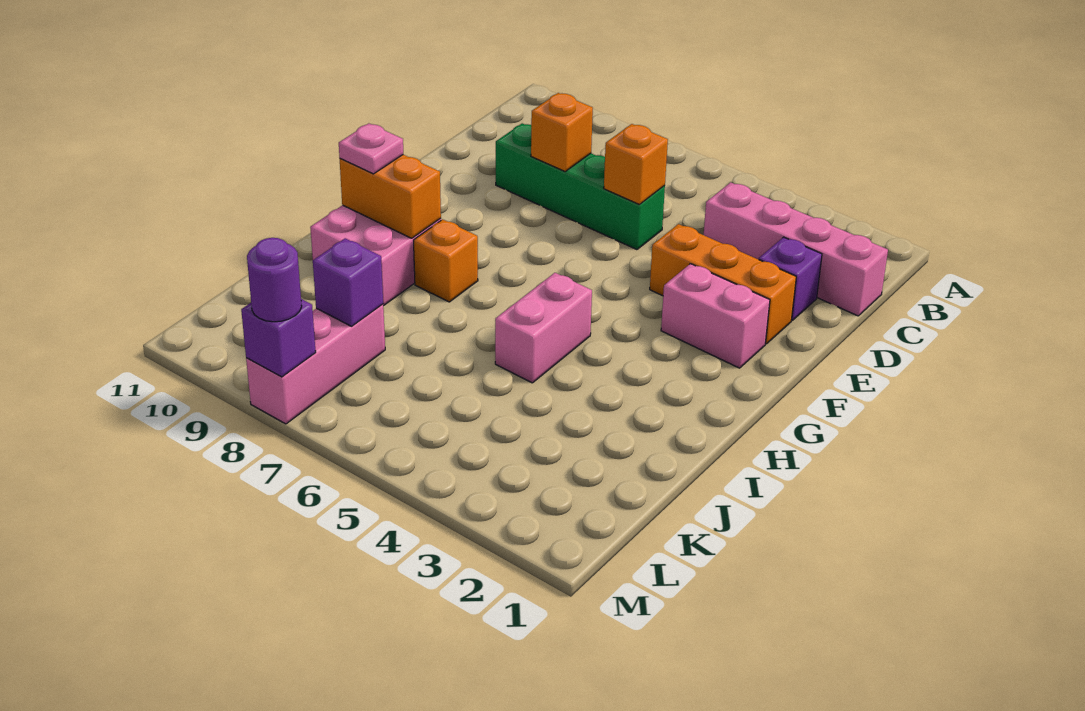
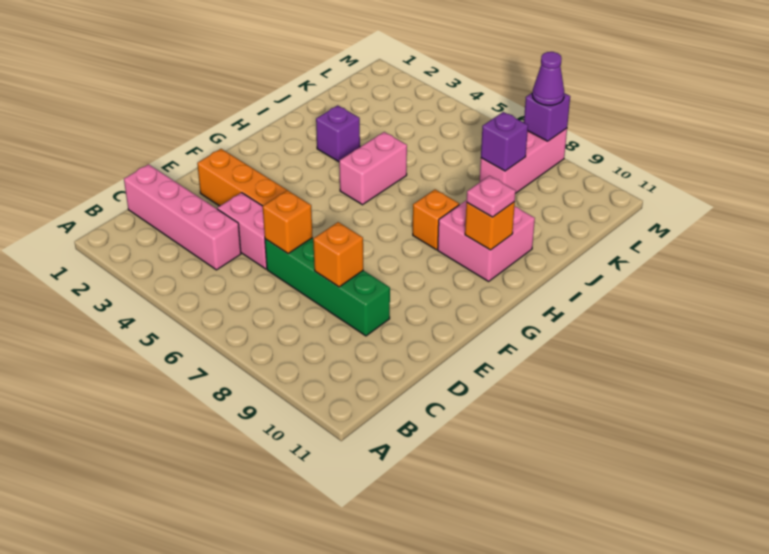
purple 1x1 brick [759,237,822,320] -> purple 1x1 brick moved to [316,105,360,162]
pink 1x2 brick [661,264,770,368] -> pink 1x2 brick moved to [217,193,267,269]
orange 1x2 brick [340,155,441,238] -> orange 1x1 brick [465,202,515,250]
purple 1x1 round brick [247,238,302,322] -> purple 1x1 cone [532,52,564,105]

